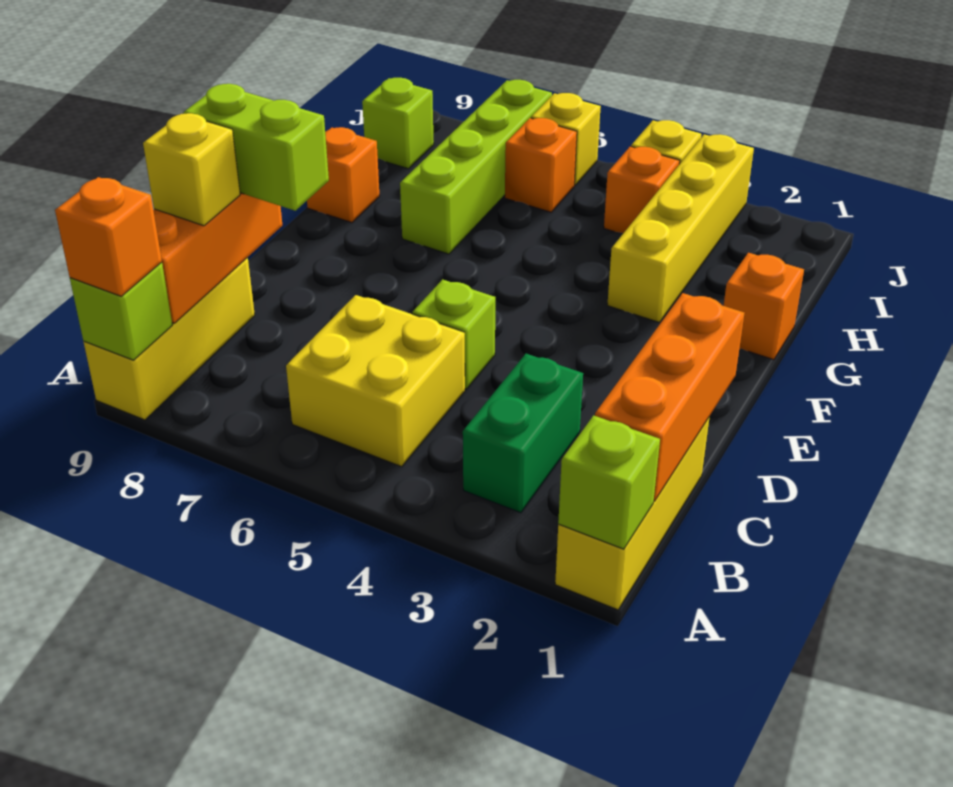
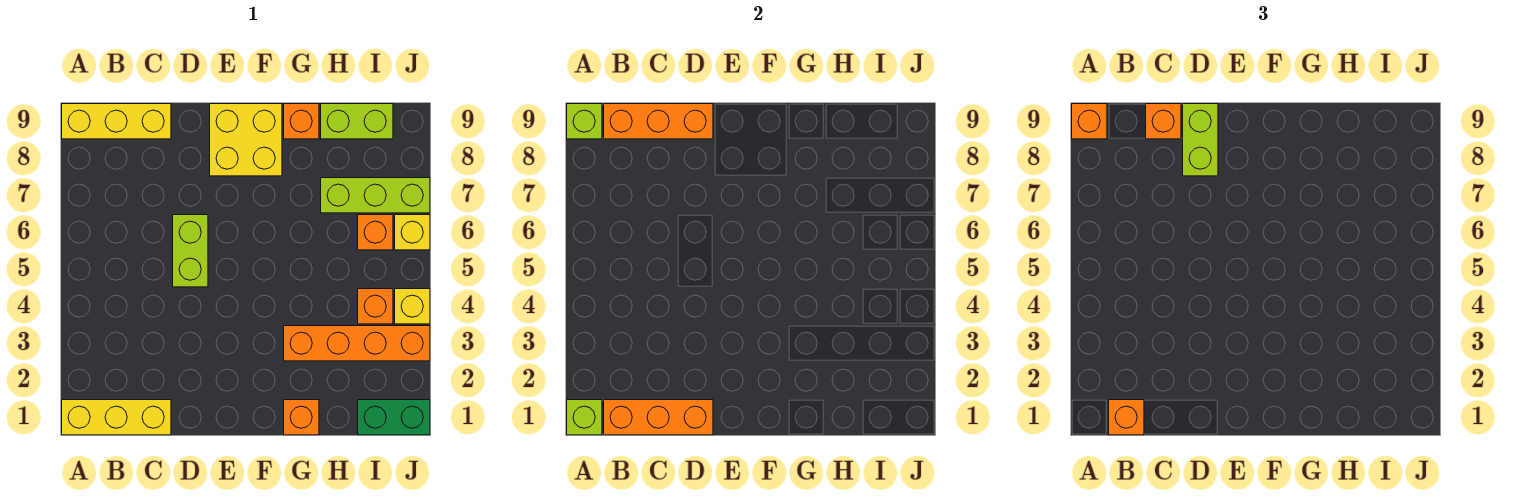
none -> orange 1x1 brick [1109,400,1144,435]
green 1x2 brick [463,354,583,513] -> green 1x2 brick moved to [358,400,430,435]
yellow 2x2 brick [286,295,465,467] -> yellow 2x2 brick moved to [210,104,282,176]
yellow 1x1 brick [143,113,240,226] -> orange 1x1 brick [1146,104,1181,139]
lime 1x1 brick [412,279,495,389] -> lime 1x2 brick [173,215,208,287]
yellow 1x4 brick [607,134,754,322] -> orange 1x4 brick [284,326,430,361]
lime 1x4 brick [400,80,552,254] -> lime 1x3 brick [321,178,430,213]
lime 1x1 brick [362,78,434,169] -> lime 1x2 brick [321,104,393,139]

